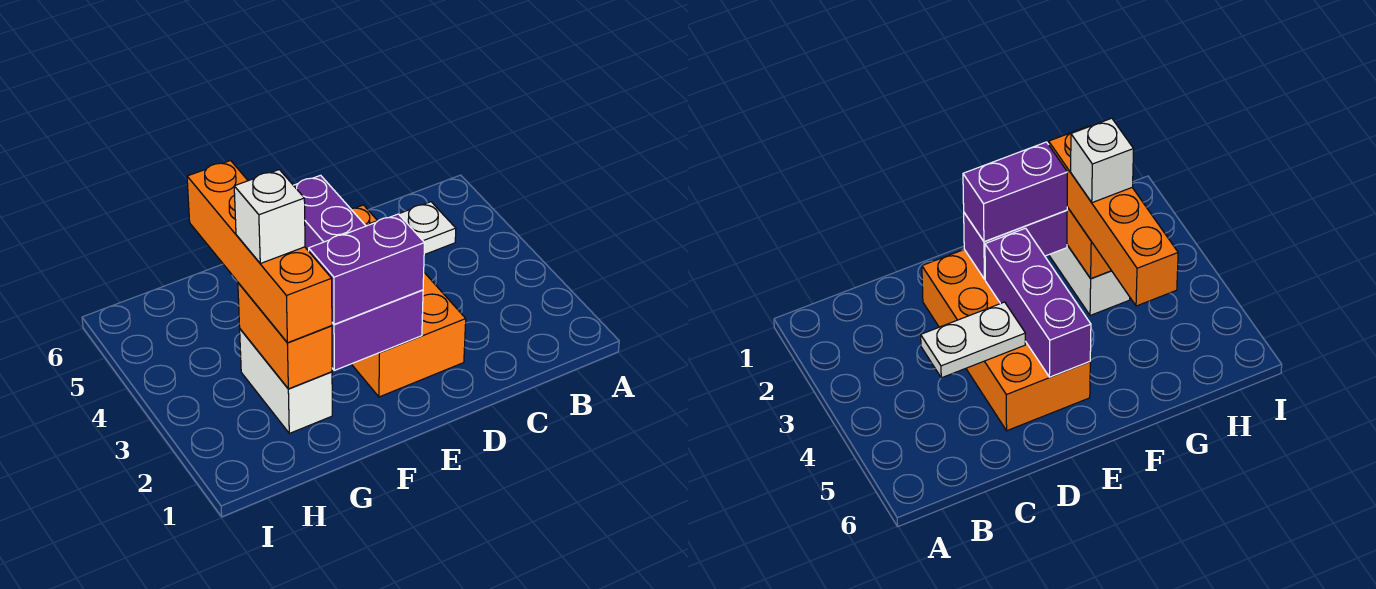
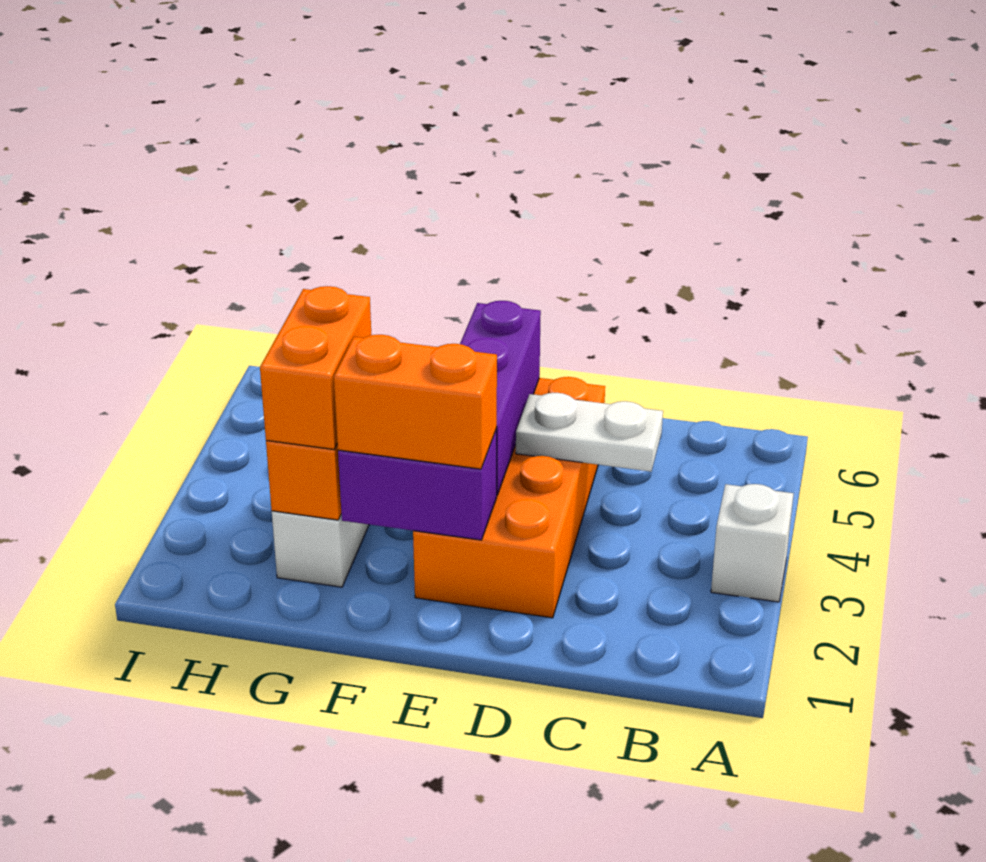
purple 1x2 brick [309,214,425,324] -> orange 1x2 brick [334,335,497,469]
orange 1x4 brick [187,161,332,343] -> orange 1x2 brick [260,286,371,449]
white 1x1 brick [234,170,305,263] -> white 1x1 brick moved to [711,484,794,602]

